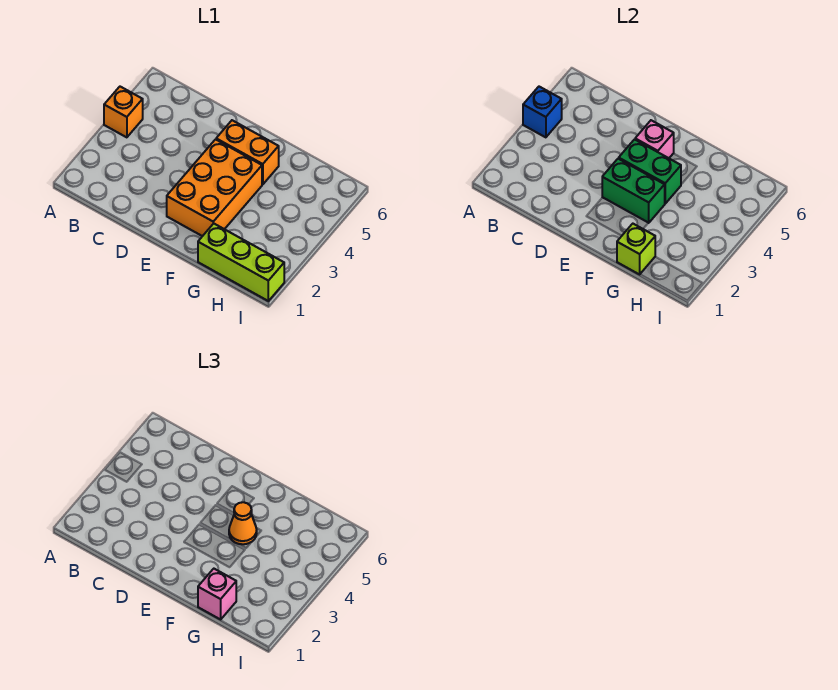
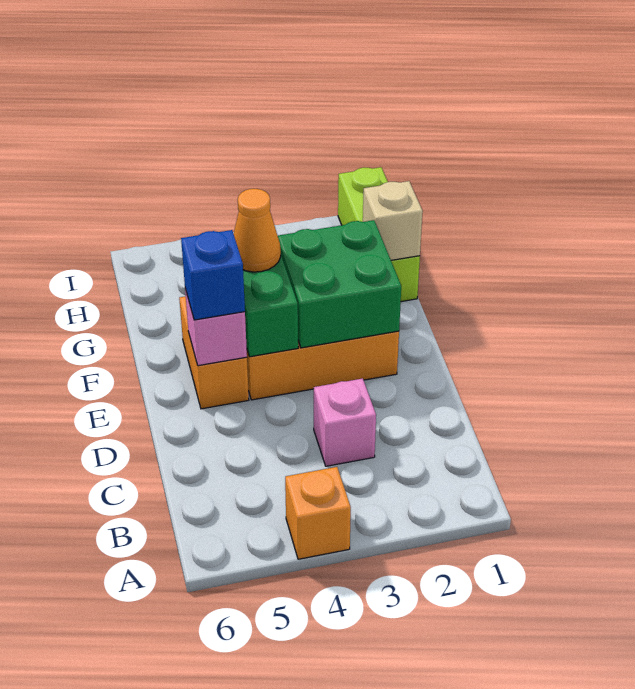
blue 1x1 brick [523,87,562,137] -> blue 1x1 brick moved to [181,230,245,320]
green 1x2 brick [602,159,665,223] -> green 2x2 brick [278,220,401,348]
lime 1x1 brick [617,224,655,274] -> tan 1x1 brick [363,181,423,260]
pink 1x1 brick [198,569,236,619] -> pink 1x1 brick moved to [314,378,376,466]

